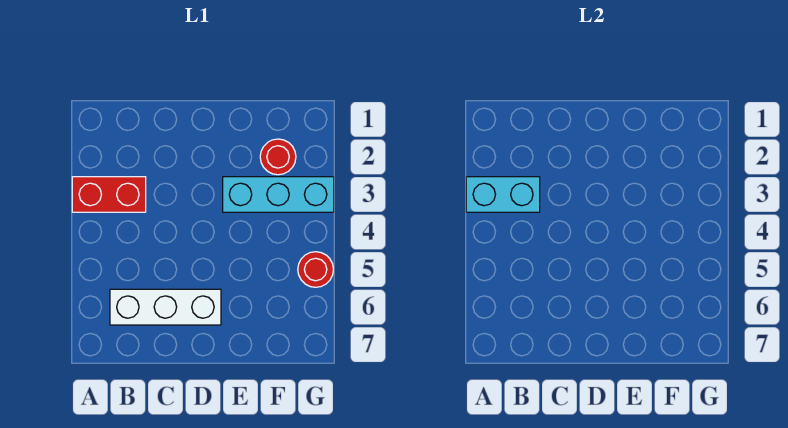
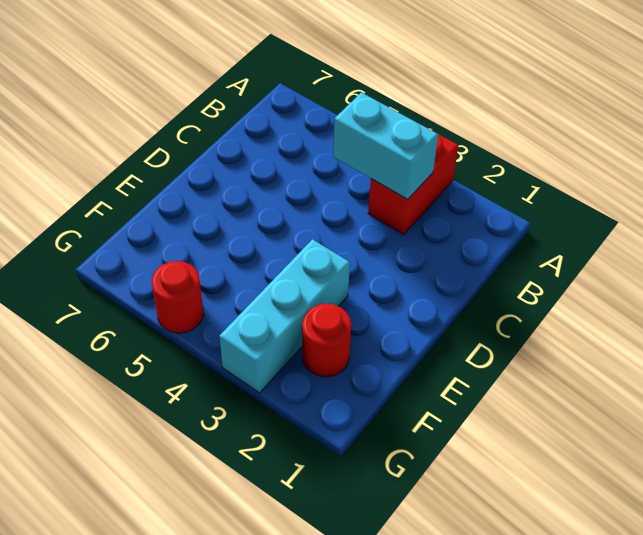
cyan 1x2 brick [466,177,540,212] -> cyan 1x2 brick turned to [333,92,438,199]
white 1x3 brick [110,289,221,325] -> none

